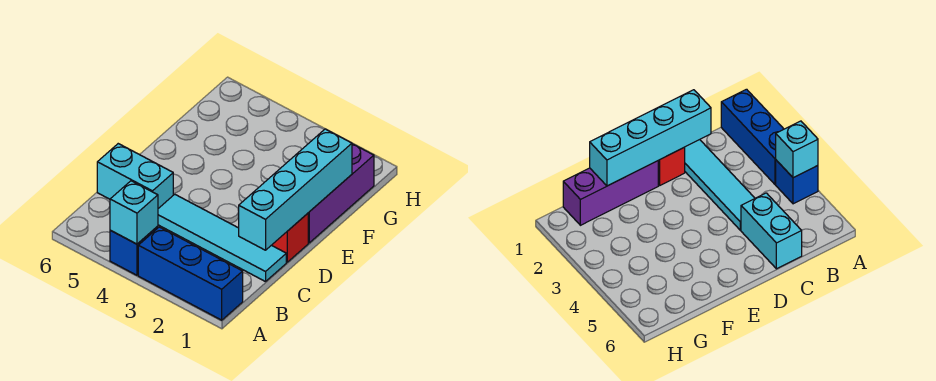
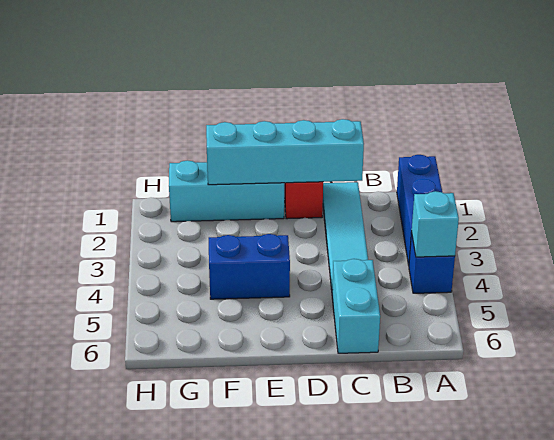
purple 1x3 brick [308,144,374,243] -> cyan 1x3 brick [169,160,284,222]
none -> blue 1x2 brick [209,234,290,299]

